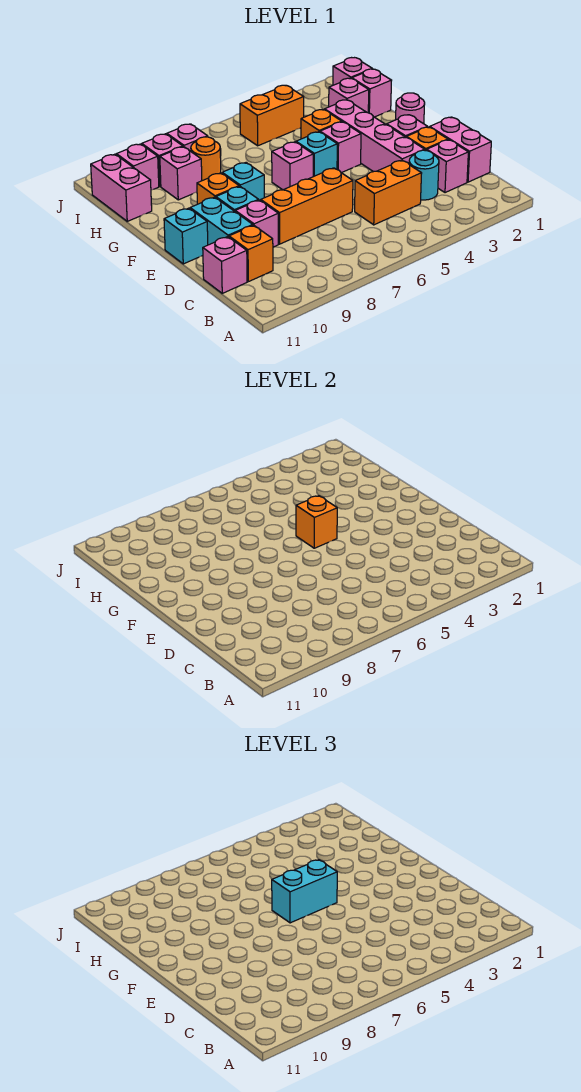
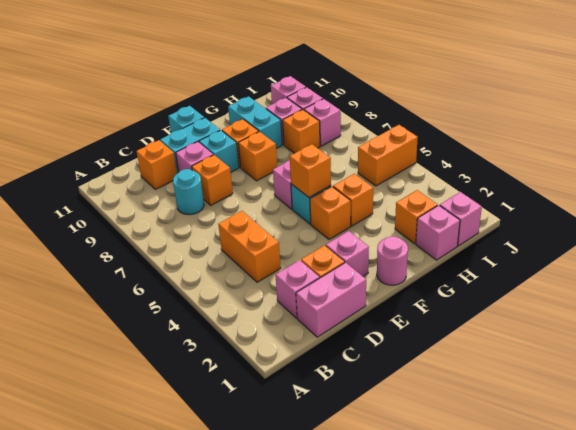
cyan 1x1 round brick [409,150,439,200] -> cyan 1x1 round brick moved to [173,169,204,215]
pink 1x1 brick [203,237,247,293] -> none
pink 1x4 brick [325,100,425,172] -> none
orange 1x3 brick [261,168,353,244] -> orange 1x1 brick [192,155,233,205]
pink 1x1 brick [320,122,361,173] -> orange 1x1 brick [310,187,351,239]
cyan 1x2 brick [272,860,337,923] -> cyan 1x2 brick moved to [228,96,282,148]
cyan 1x1 brick [222,163,264,201] -> orange 1x1 brick [238,132,277,181]
pink 1x1 brick [329,78,369,113] -> orange 1x1 brick [395,190,438,244]
orange 1x1 round brick [191,137,221,181] -> orange 1x1 brick [283,110,320,153]
pink 1x2 brick [91,154,152,221] -> none
orange 1x2 brick [240,85,304,146] -> orange 1x2 brick turned to [358,125,418,186]

